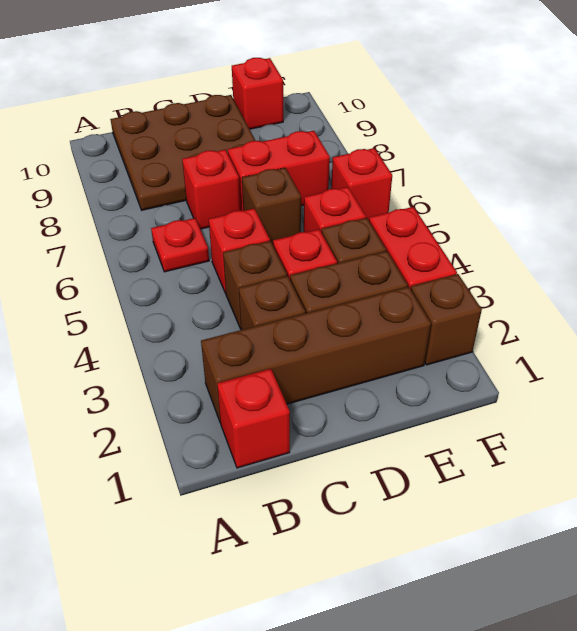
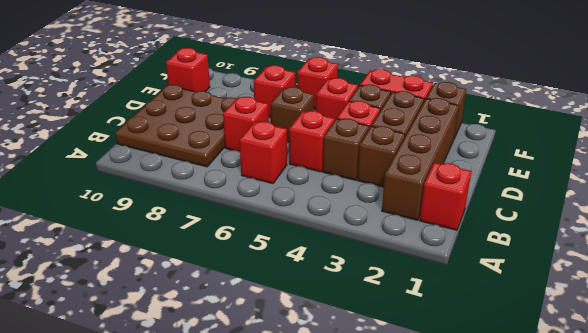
red 1x1 plate [151,218,209,272] -> red 1x1 brick [240,121,287,184]
red 1x2 brick [228,131,330,211] -> red 1x1 brick [254,65,295,118]

